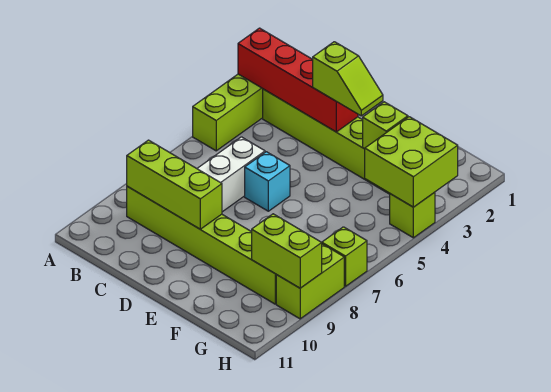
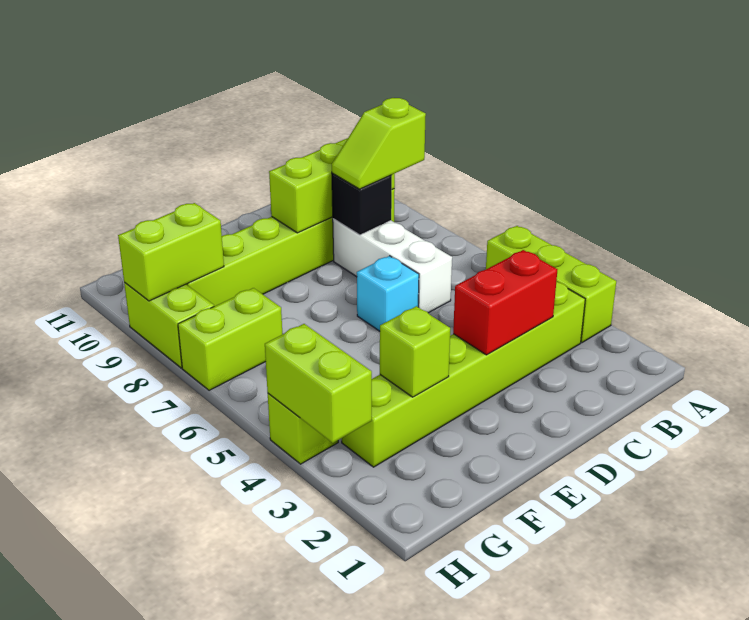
red 1x4 brick [238,28,358,132] -> red 1x2 brick [453,250,557,355]
none -> black 1x1 brick [332,173,392,235]
lime 1x2 slope [313,42,383,116] -> lime 1x2 slope moved to [332,98,426,189]
lime 2x2 brick [365,117,458,207] -> lime 1x2 brick [265,324,372,443]
lime 1x1 brick [322,227,367,286] -> lime 1x2 brick [178,288,282,391]

